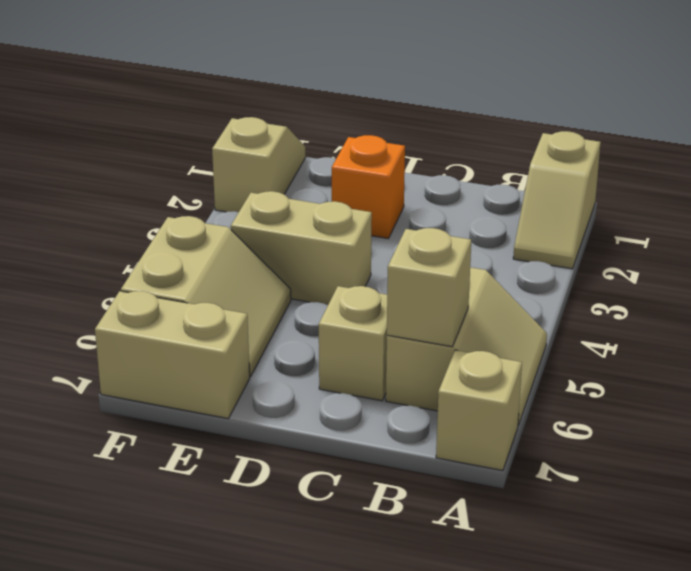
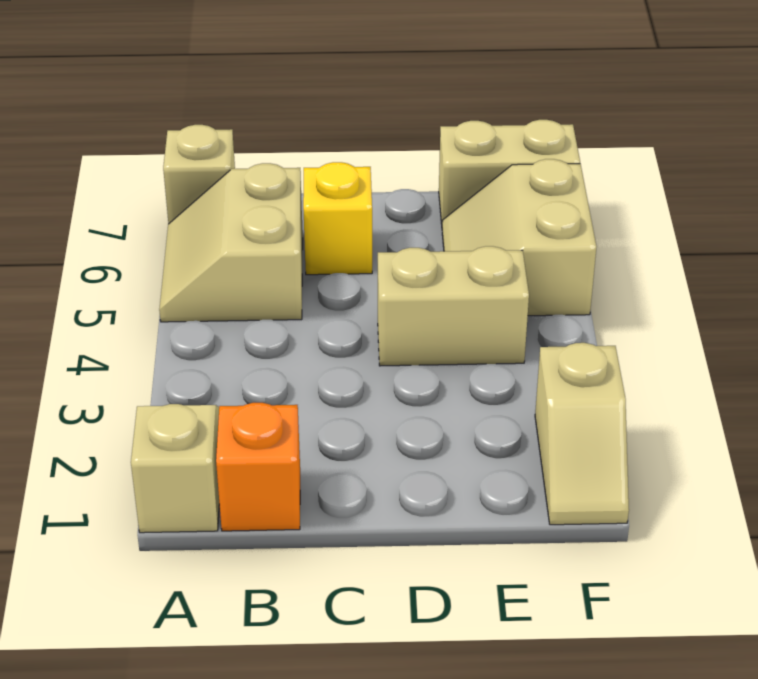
tan 1x1 brick [387,228,471,347] -> none
tan 1x1 brick [319,286,387,401] -> yellow 1x1 brick [303,162,372,275]
orange 1x1 brick [332,135,405,238] -> orange 1x1 brick moved to [216,403,300,531]

